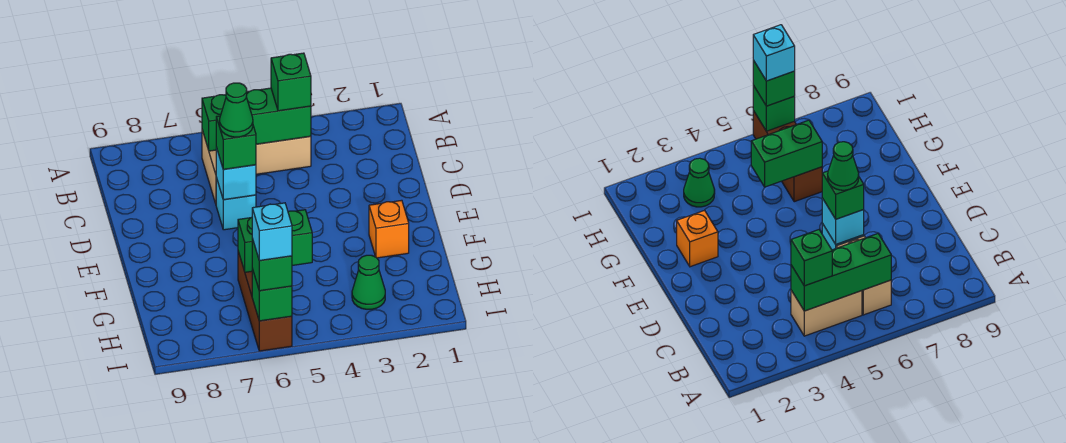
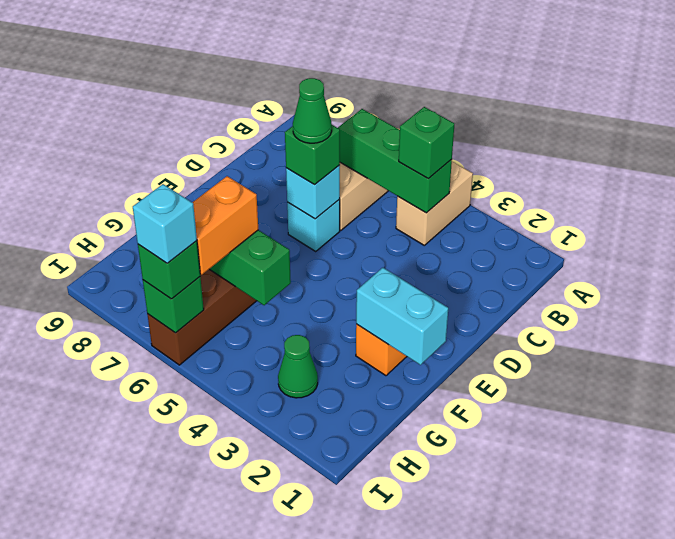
tan 1x2 brick [256,136,311,174] -> tan 1x2 brick turned to [396,162,473,245]
none -> cyan 1x2 brick [356,268,448,365]
none -> orange 1x2 brick [192,176,258,275]

